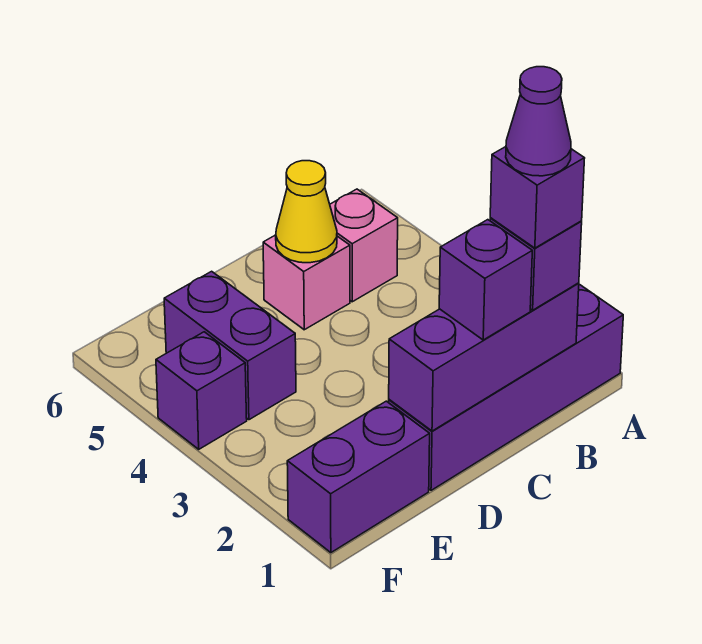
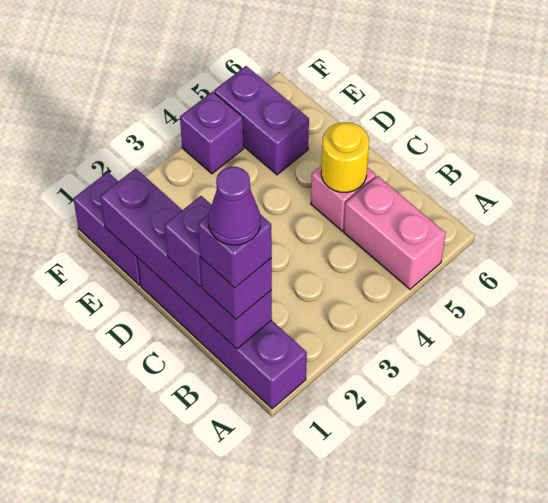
purple 1x3 brick [389,283,579,431] -> purple 1x4 brick [100,169,272,349]
pink 1x1 brick [330,189,398,302] -> pink 1x2 brick [344,176,446,289]
yellow 1x1 cone [276,161,337,263] -> yellow 1x1 round brick [321,122,369,192]
purple 1x2 brick [164,271,296,420] -> purple 1x2 brick turned to [214,66,309,175]

